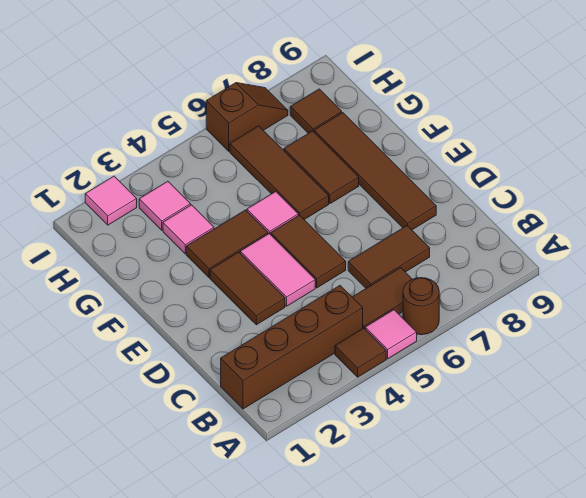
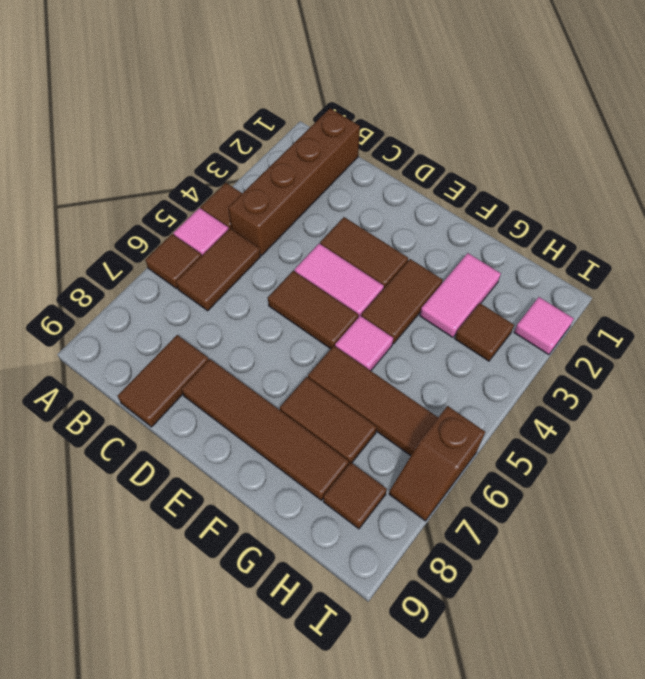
brown 1x1 round brick [403,278,439,335] -> brown 1x1 tile [145,234,202,288]
brown 1x2 tile [348,226,430,288] -> brown 1x2 tile moved to [118,335,209,427]
pink 1x1 tile [163,205,214,254] -> pink 1x2 tile [420,253,501,337]
pink 1x1 tile [139,181,191,230] -> brown 1x1 tile [455,303,514,361]

